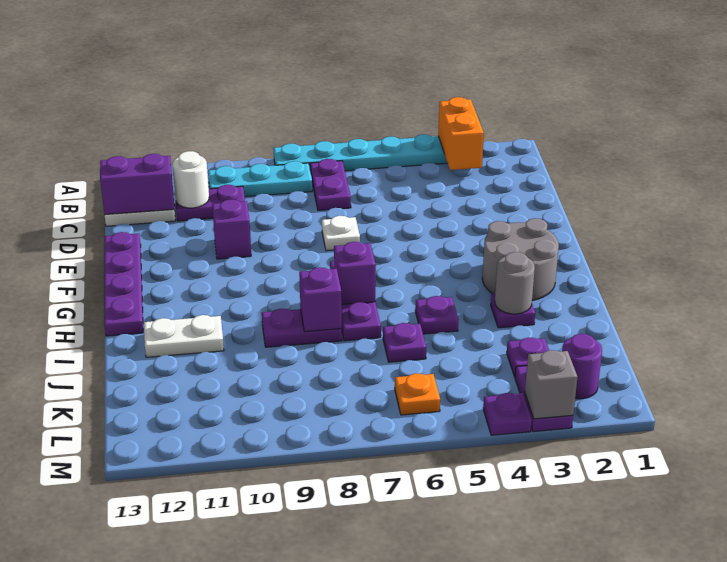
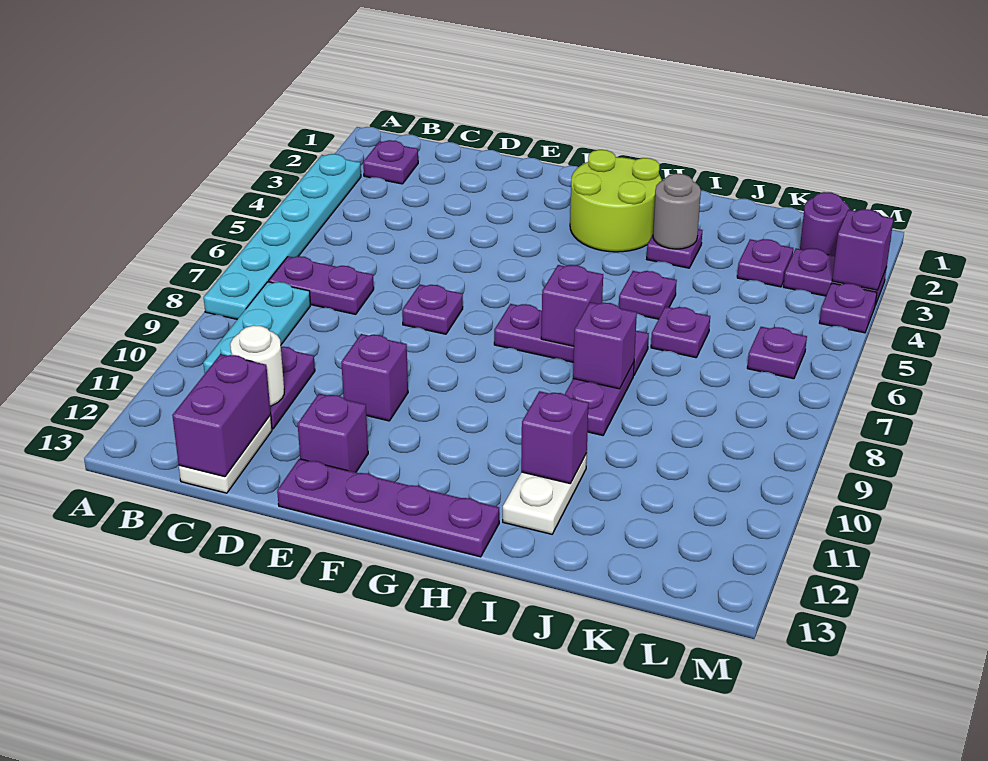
orange 1x2 brick [438,97,484,170] -> none
none -> purple 1x1 plate [363,140,418,184]
white 1x1 plate [322,216,360,251] -> purple 1x1 plate [402,285,463,334]
none -> purple 1x1 brick [298,394,368,472]
grey 2x2 round brick [482,218,559,301] -> lime 2x2 round brick [570,150,662,252]
none -> purple 1x1 brick [521,391,589,484]
orange 1x1 plate [395,373,440,415] -> purple 1x1 plate [747,327,807,379]
grey 1x1 brick [525,350,577,419] -> purple 1x1 brick [832,209,894,290]

